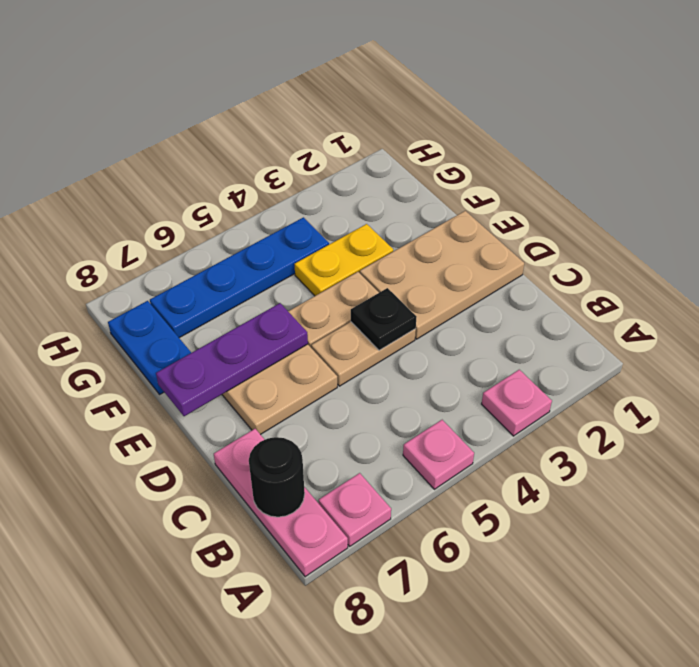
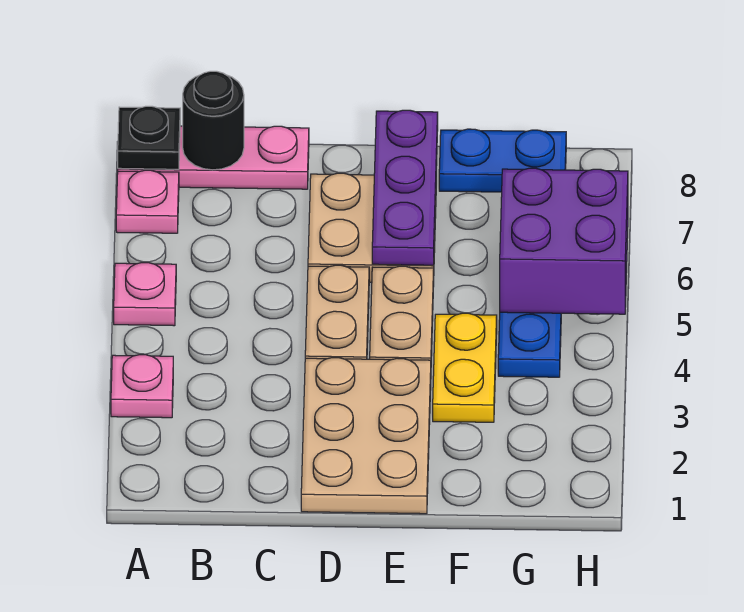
black 1x1 plate [351,288,416,350] -> black 1x1 plate moved to [118,106,180,169]
none -> purple 2x2 brick [500,168,628,314]

